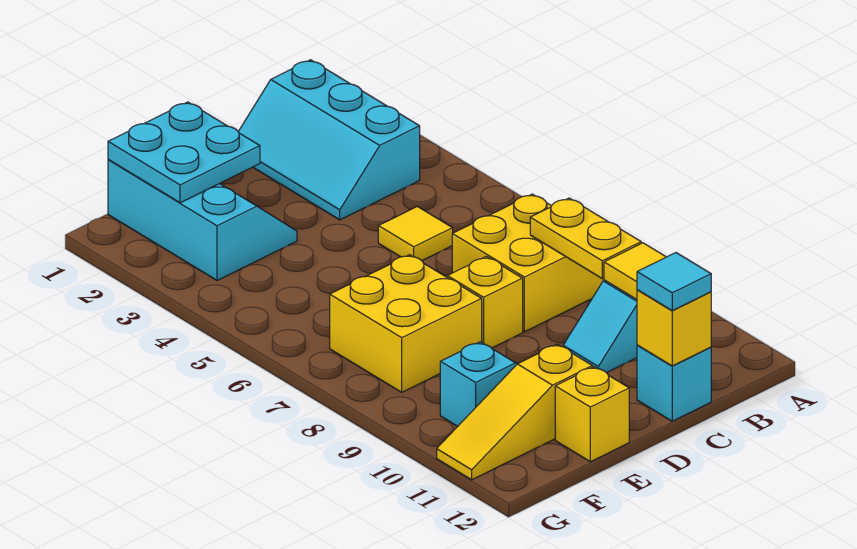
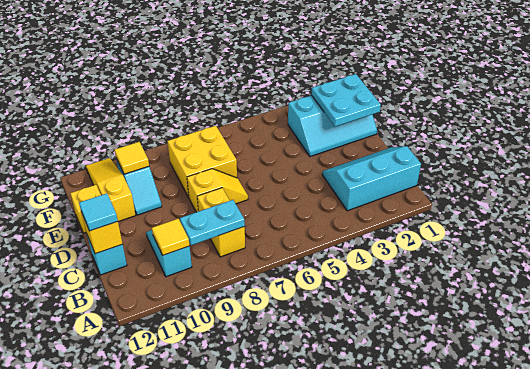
yellow 2x2 brick [452,194,604,332] -> yellow 1x2 brick [197,188,245,257]
yellow 1x2 plate [530,198,641,279] -> cyan 1x2 plate [180,200,245,245]
yellow 1x1 tile [378,206,453,261] -> yellow 1x1 tile moved to [115,142,149,174]

